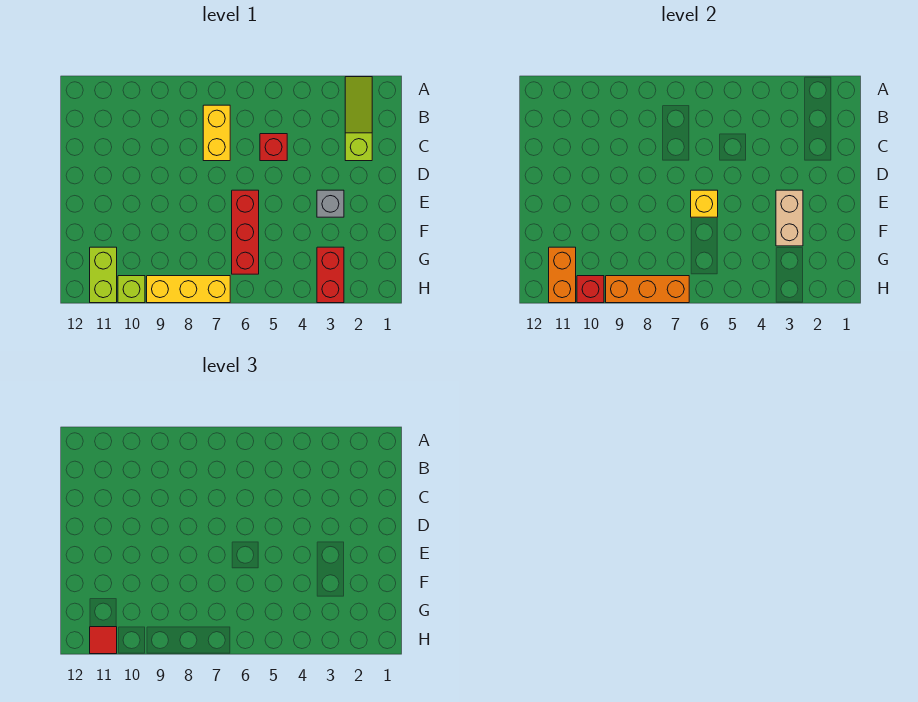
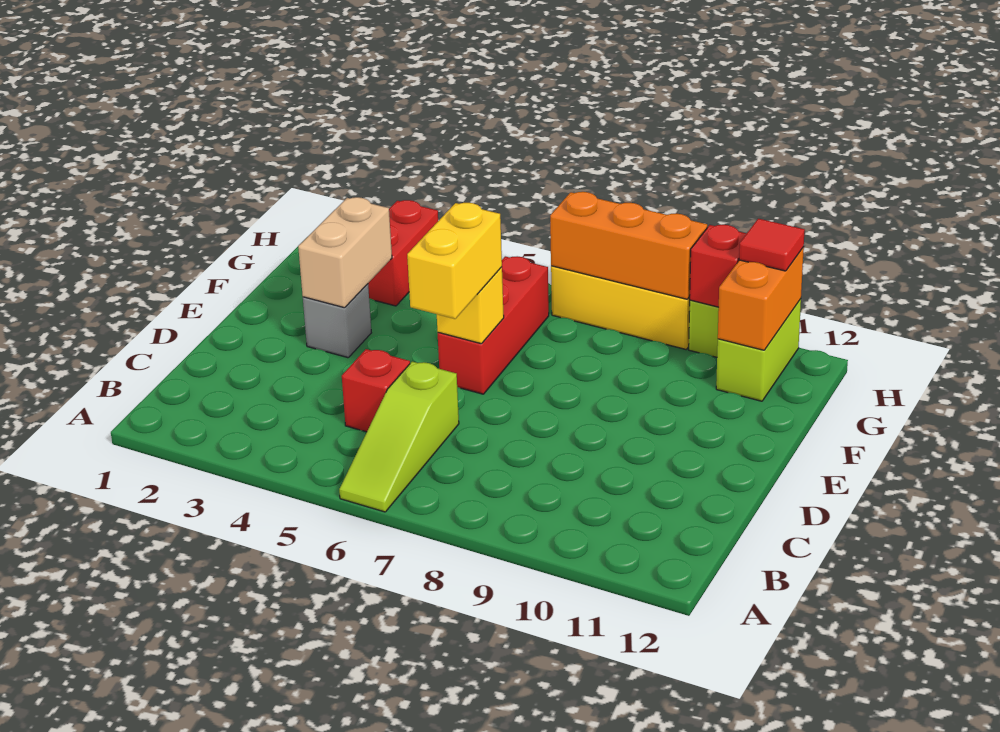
lime 1x3 slope [345,77,372,161] -> lime 1x3 slope moved to [339,362,459,512]
yellow 1x2 brick [203,105,230,161] -> yellow 1x2 brick moved to [407,203,502,319]

